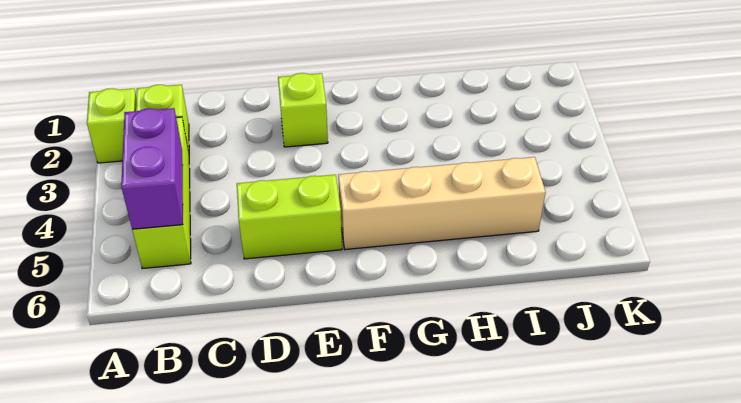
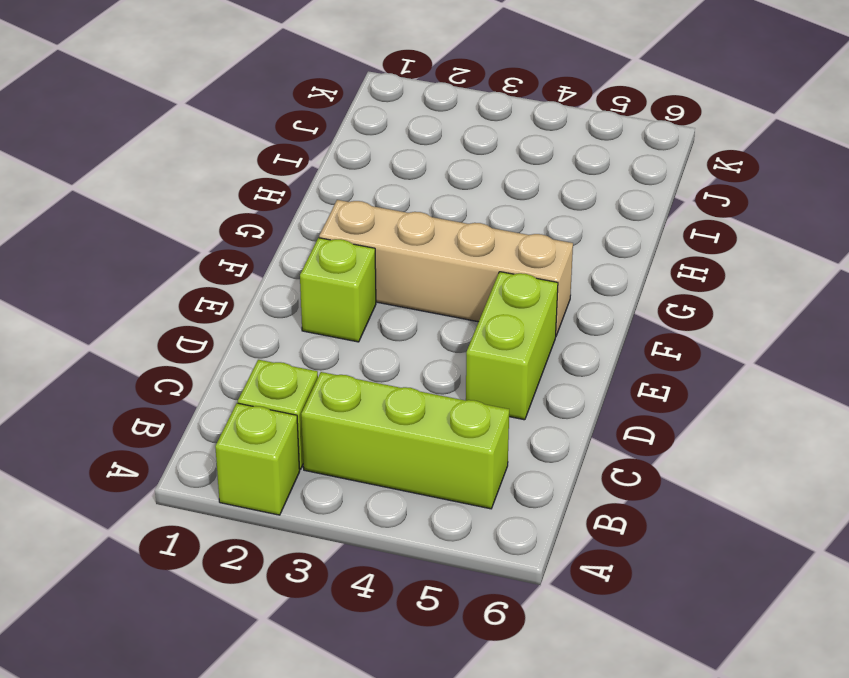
purple 1x2 brick [121,108,183,230] -> none
tan 1x4 brick [338,157,546,249] -> tan 1x4 brick turned to [319,200,573,335]

